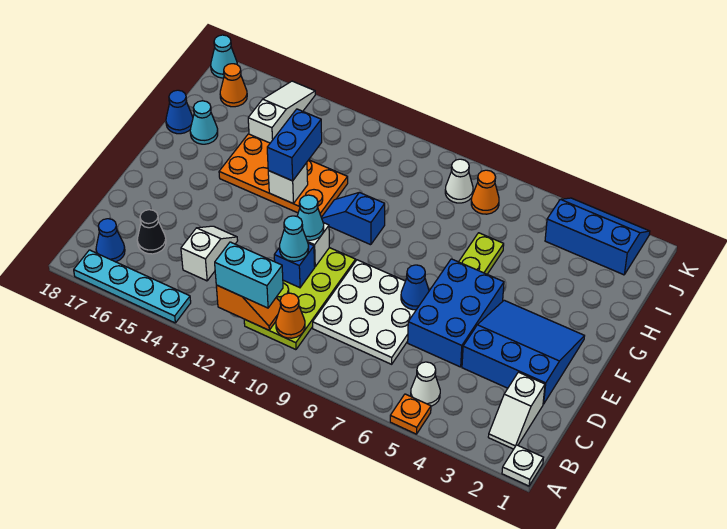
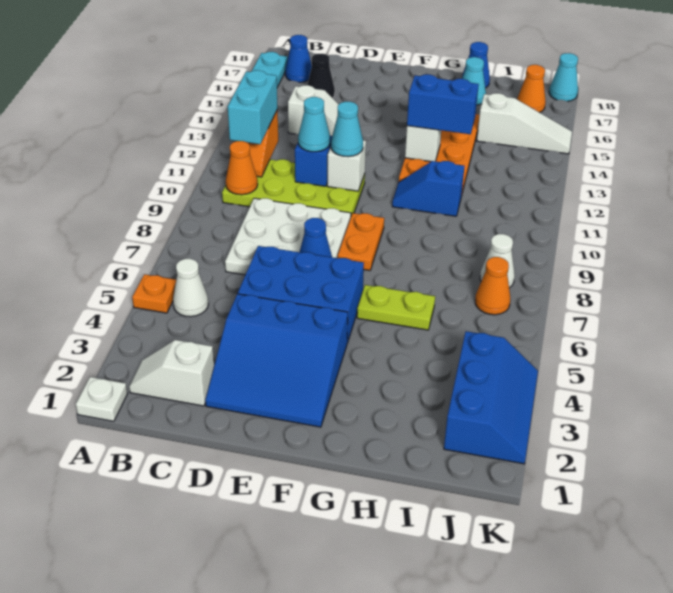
blue 3x3 slope [462,300,584,404] -> blue 3x3 slope turned to [205,294,348,427]
none -> orange 1x2 plate [338,213,384,271]
blue 1x2 slope [321,192,385,245] -> blue 1x2 slope turned to [392,161,464,216]

